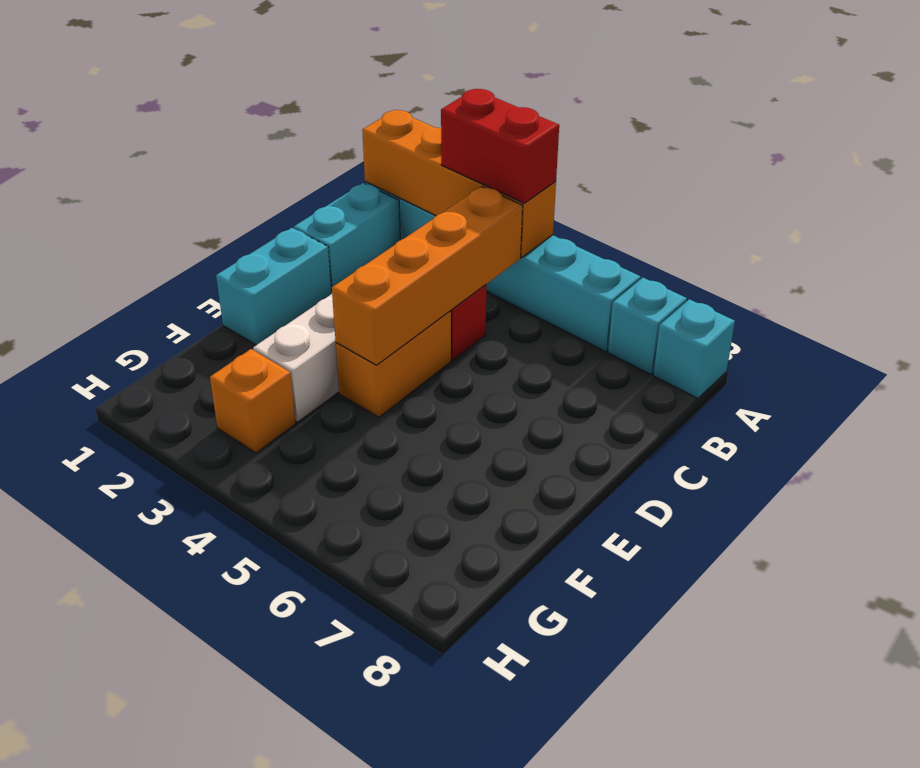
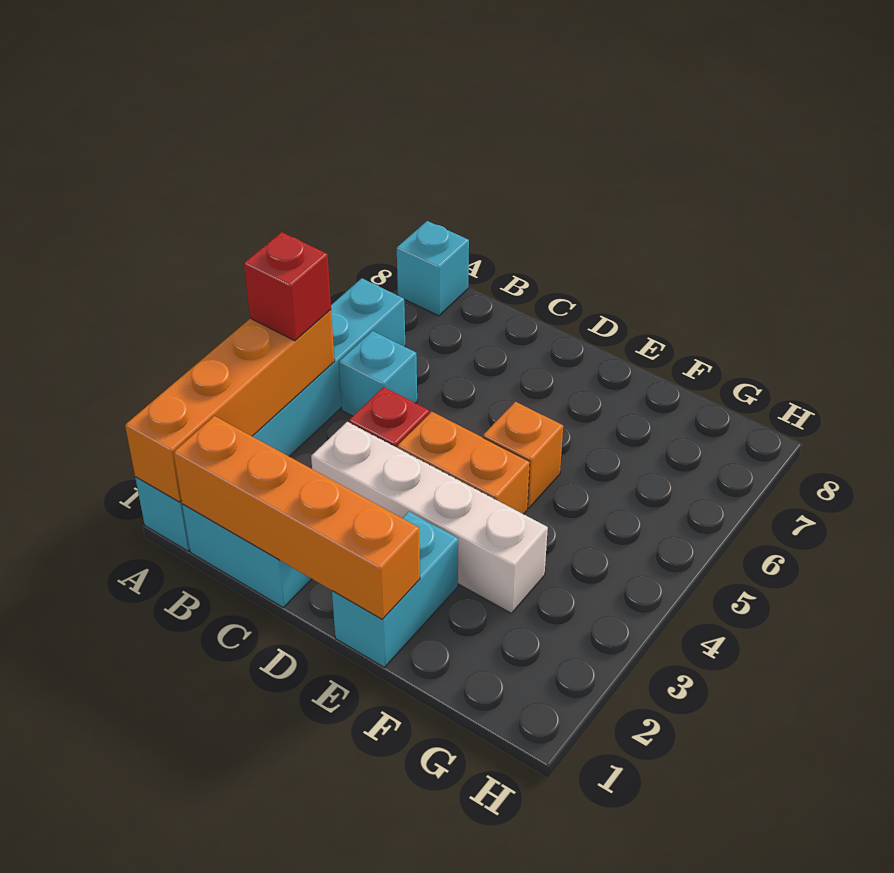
red 1x2 brick [441,89,559,203] -> red 1x1 brick [244,232,331,341]
cyan 1x1 brick [608,278,687,375] -> cyan 1x1 brick moved to [339,331,417,416]
orange 1x4 brick [332,186,523,365] -> orange 1x4 brick moved to [173,416,420,619]
cyan 1x2 brick [216,228,331,345] -> cyan 1x2 brick turned to [332,512,458,667]
orange 1x1 brick [210,349,296,453] -> orange 1x1 brick moved to [483,402,563,508]

